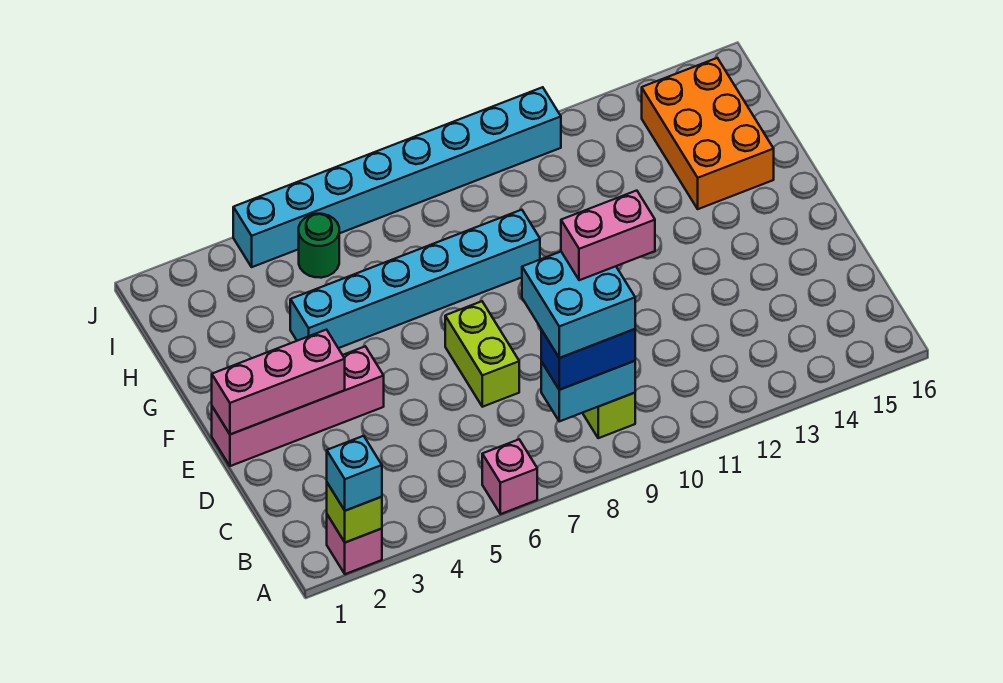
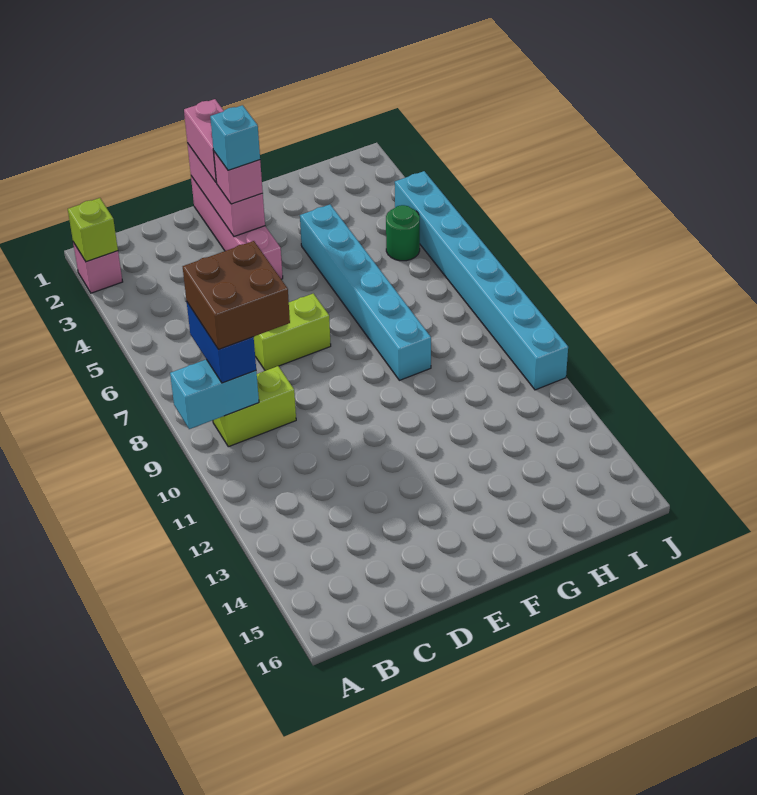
cyan 1x1 brick [327,436,382,511] -> cyan 1x1 brick moved to [210,105,260,170]
pink 1x1 brick [482,440,537,514] -> pink 1x1 brick moved to [214,152,263,204]
cyan 1x2 brick [541,361,635,421] -> cyan 1x2 brick turned to [170,359,259,429]
cyan 2x2 brick [522,252,635,358] -> brown 2x2 brick [183,241,290,350]
pink 1x2 brick [561,191,655,280] -> pink 1x2 brick moved to [184,99,224,183]
orange 2x3 brick [642,58,774,209] -> none

